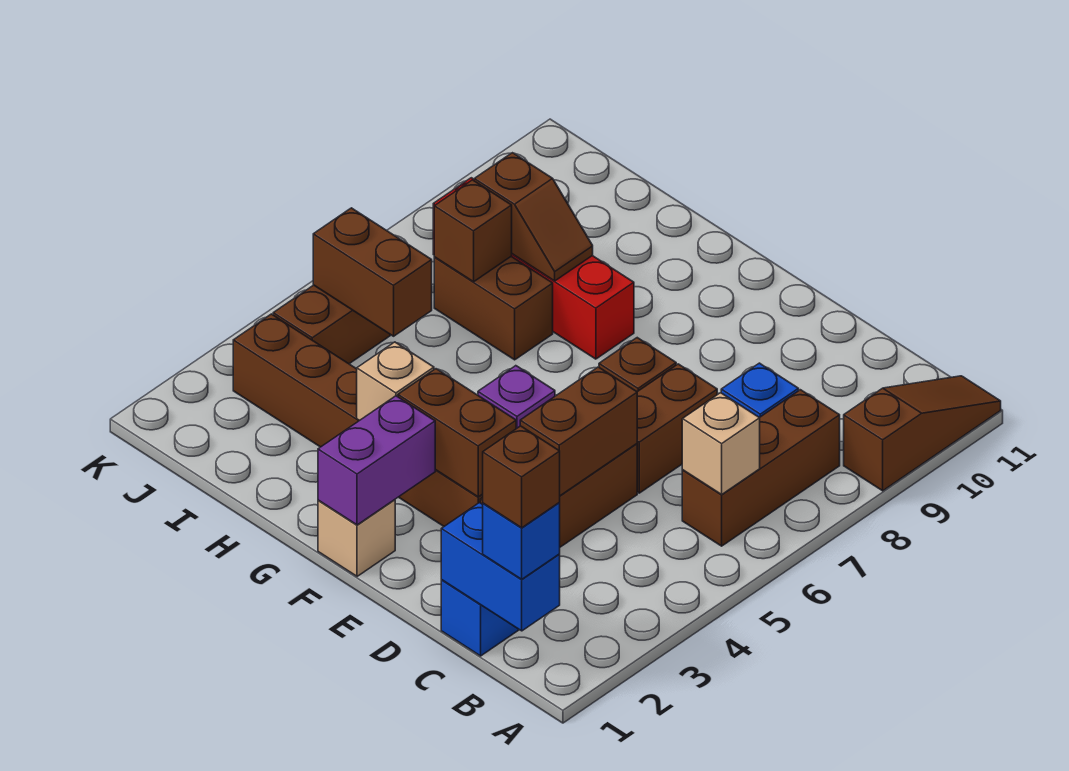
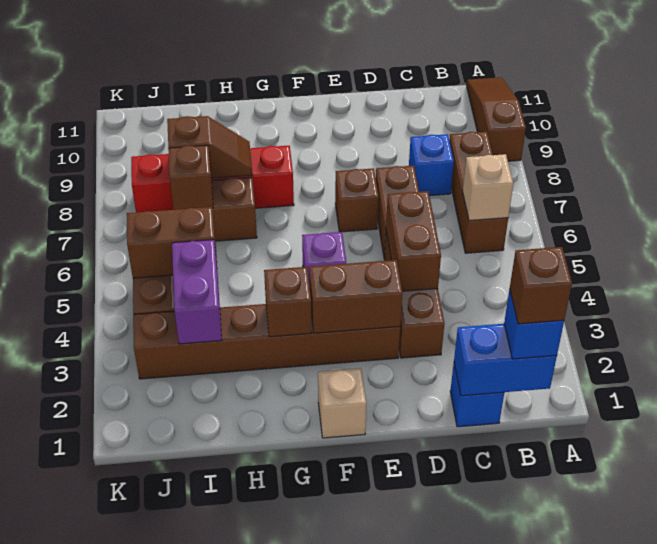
purple 1x2 brick [318,396,435,525] -> purple 1x2 brick moved to [172,240,222,344]
tan 1x1 brick [357,342,434,421] -> brown 1x1 brick [264,267,311,337]

